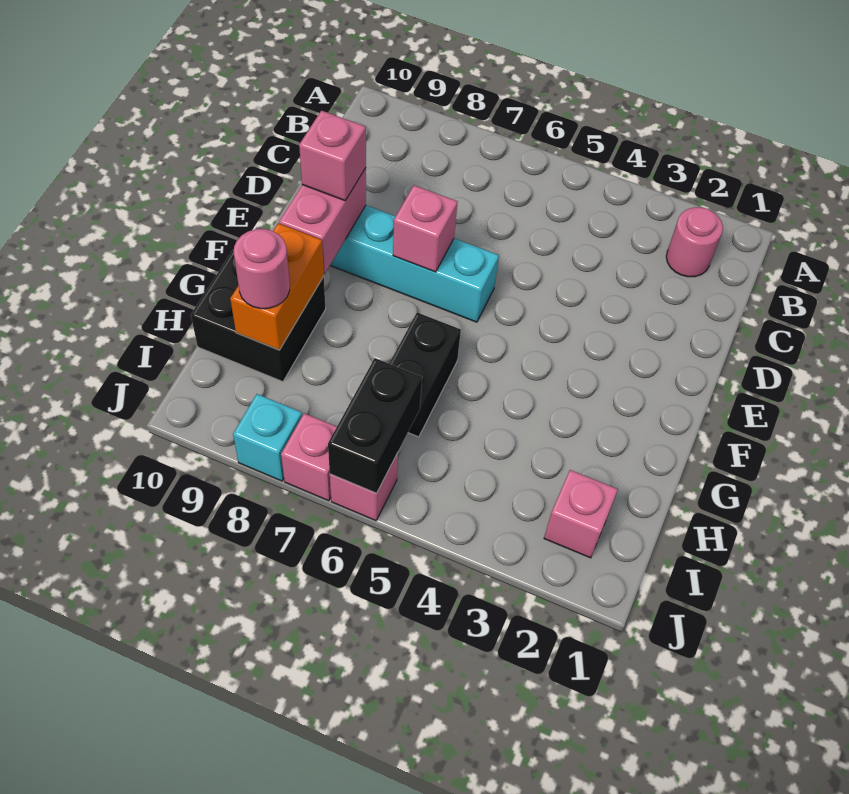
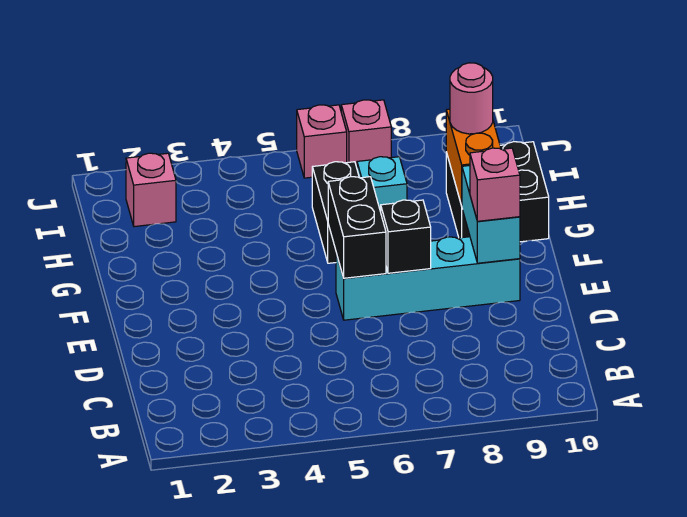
pink 1x1 round brick [666,207,723,277] -> none
pink 1x1 brick [393,185,458,272] -> black 1x1 brick [381,200,431,273]
pink 1x2 brick [279,168,366,274] -> cyan 1x2 brick [462,166,520,263]
black 1x2 brick [328,358,422,493] -> black 1x2 brick moved to [328,177,386,278]
cyan 1x1 brick [233,394,302,481] -> cyan 1x1 brick moved to [357,157,407,212]

